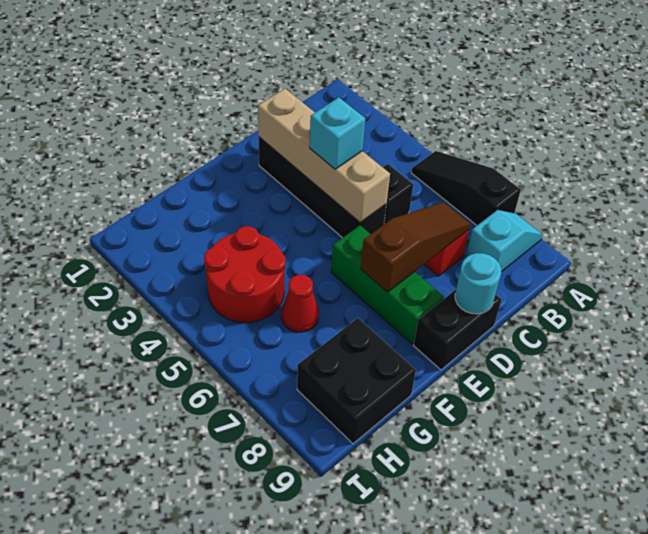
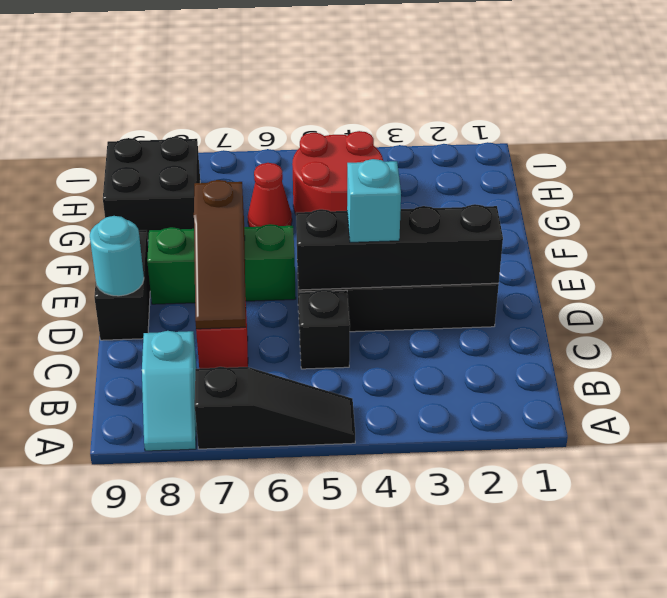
tan 1x4 brick [258,89,390,222] -> black 1x4 brick [296,204,503,290]

